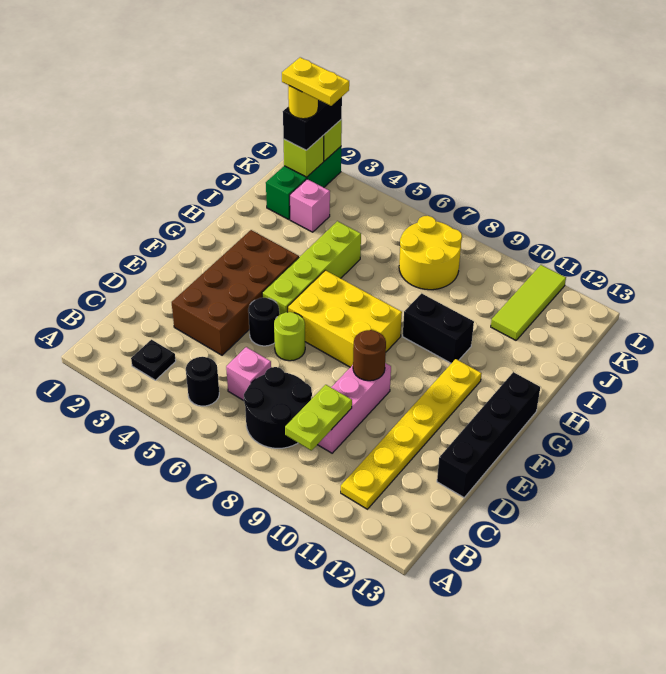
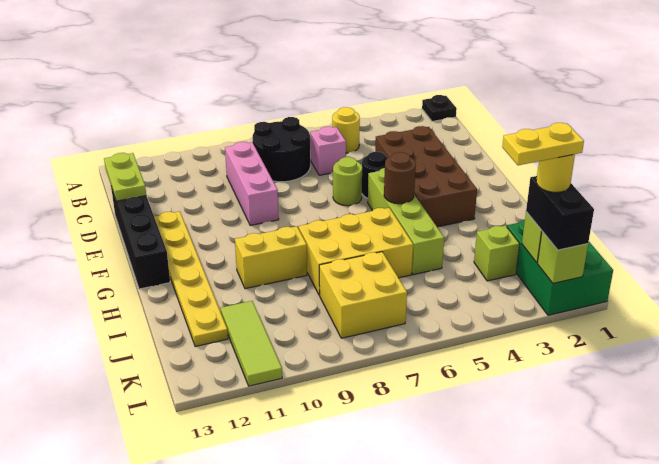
black 1x1 plate [131,340,176,380] -> black 1x1 plate moved to [422,95,457,121]
black 1x1 round brick [186,357,219,406] -> yellow 1x1 round brick [332,107,360,153]
lime 1x2 plate [285,385,352,451] -> lime 1x2 plate moved to [104,153,146,201]
yellow 1x6 plate [341,359,482,509] -> yellow 1x6 plate moved to [154,211,228,347]
brown 1x1 round brick [353,330,386,381] -> brown 1x1 round brick moved to [384,152,416,204]
yellow 2x3 brick [288,270,402,367] -> yellow 2x3 brick moved to [299,208,413,295]
black 1x2 brick [403,293,474,363] -> yellow 1x2 brick [235,226,307,289]
green 1x3 brick [266,147,341,220] -> green 2x3 brick [507,220,613,315]
pink 1x1 brick [290,179,330,232] -> lime 1x1 brick [474,225,520,281]
yellow 2x2 round brick [399,216,462,290] -> yellow 2x2 brick [319,252,407,338]

